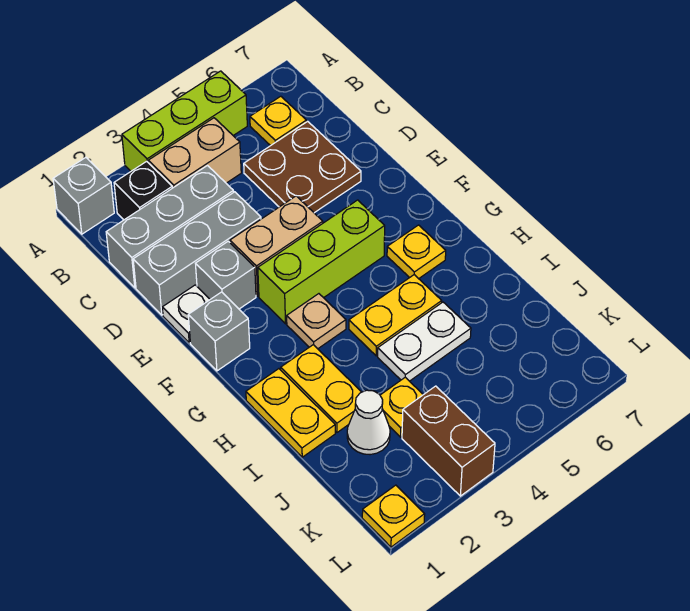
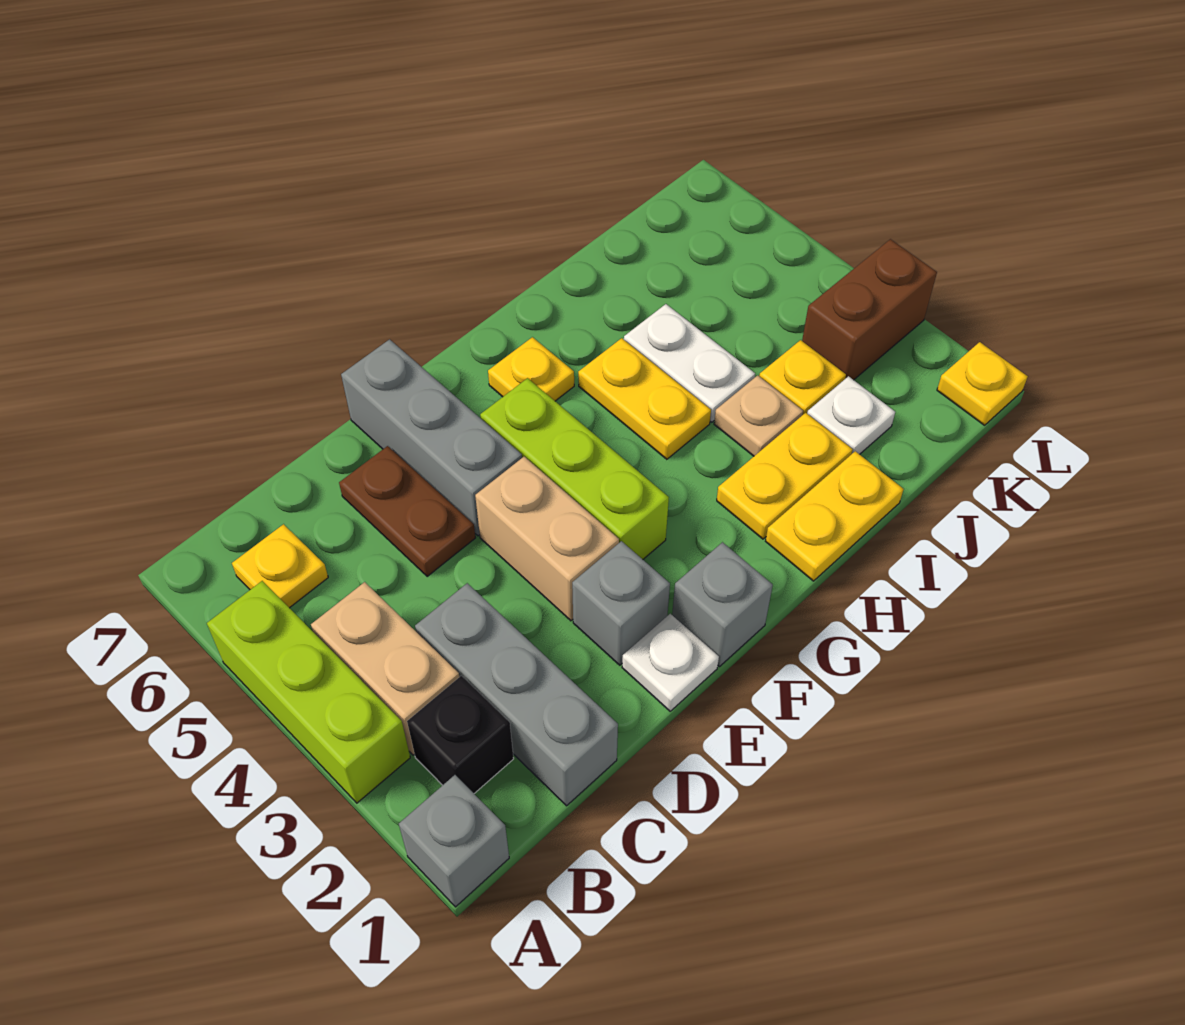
brown 2x2 plate [244,121,361,213] -> brown 1x2 plate [339,446,476,576]
grey 1x3 brick [133,192,261,315] -> grey 1x3 brick moved to [341,339,522,536]
tan 1x1 plate [287,294,346,349] -> tan 1x1 plate moved to [714,375,803,456]
white 1x1 cone [347,390,390,455] -> white 1x1 plate [807,376,895,454]

